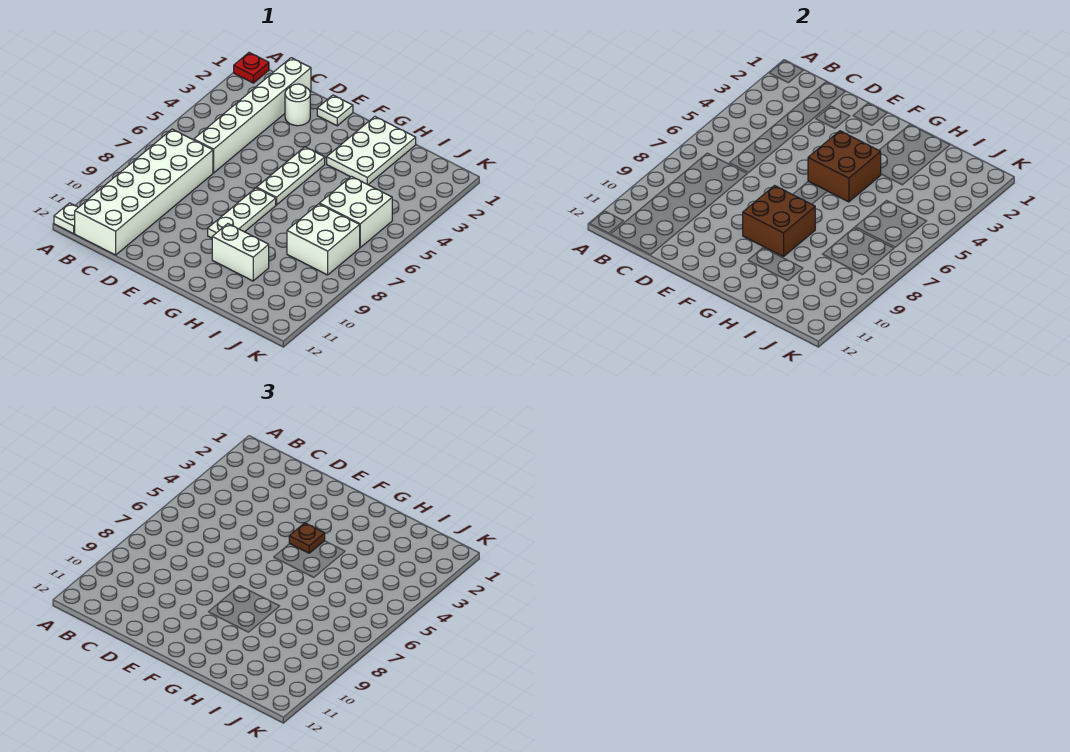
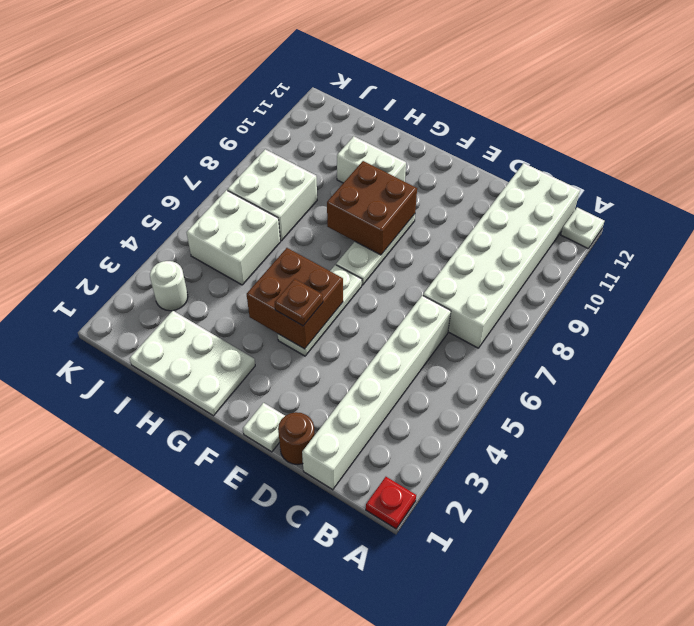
none -> brown 1x1 round brick [278,412,315,465]
white 1x1 round brick [285,84,310,126] -> white 1x1 round brick moved to [150,261,188,311]
white 2x3 plate [327,117,416,185] -> white 2x3 plate turned to [130,311,255,416]

